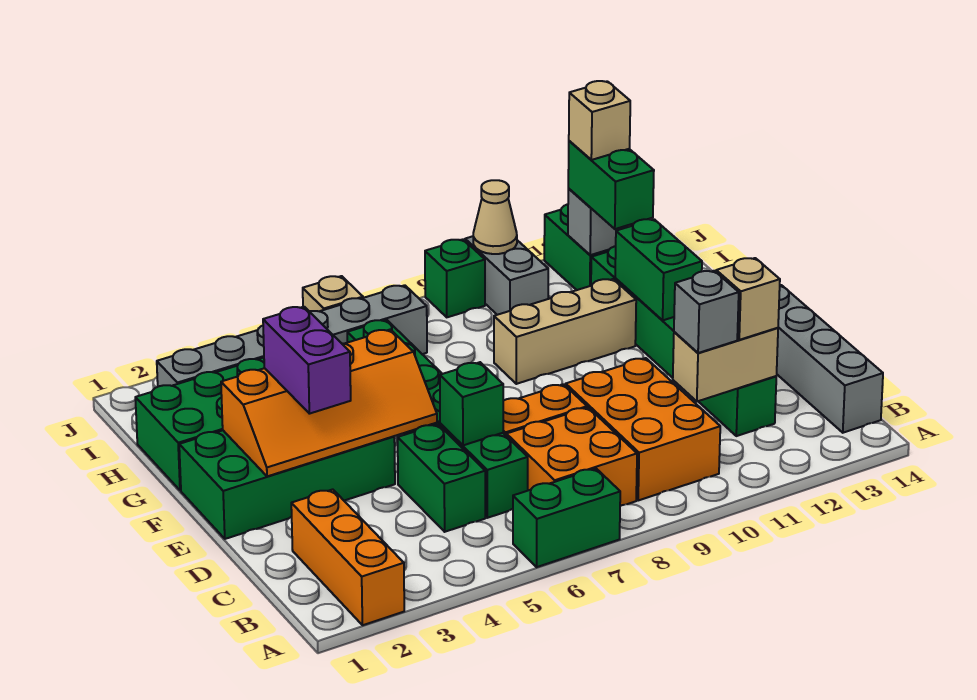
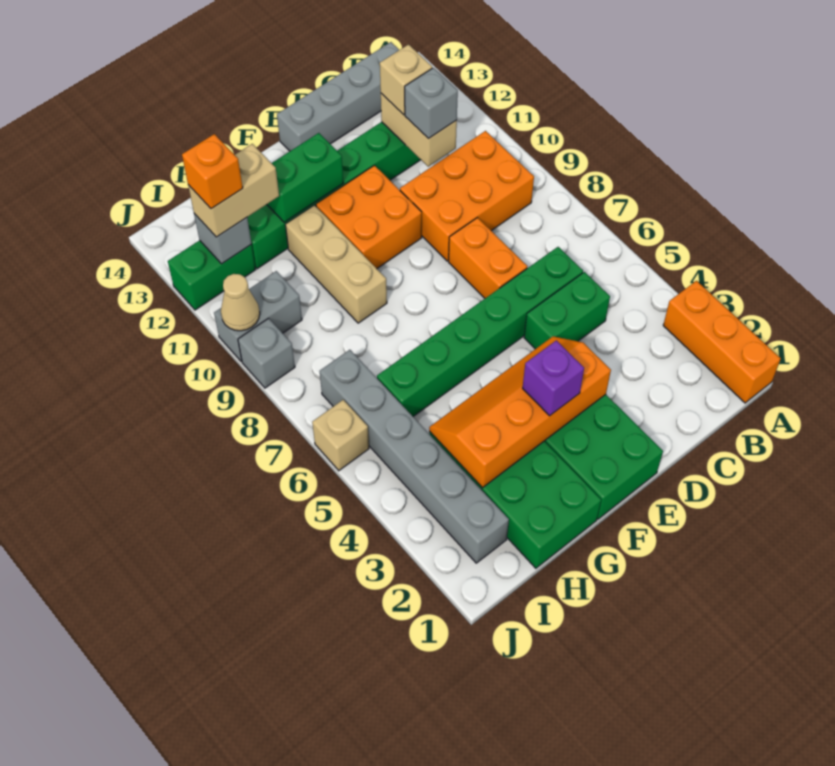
orange 1x3 brick [291,489,404,625] -> orange 1x3 brick turned to [663,281,781,403]
green 1x2 brick [513,469,620,567] -> none
orange 2x2 brick [506,408,637,506] -> orange 2x2 brick moved to [316,165,422,269]
green 1x1 brick [440,362,503,445] -> none
orange 2x4 slope [221,329,437,476] -> orange 2x4 slope turned to [429,336,611,488]
purple 1x2 brick [263,307,351,414] -> purple 1x1 brick [523,340,584,416]
green 1x2 brick [568,141,654,229] -> tan 1x2 brick [188,144,279,237]
tan 1x1 brick [569,81,630,160] -> orange 1x1 brick [182,134,243,209]
green 1x1 brick [425,239,485,317] -> grey 1x1 brick [238,318,295,388]

